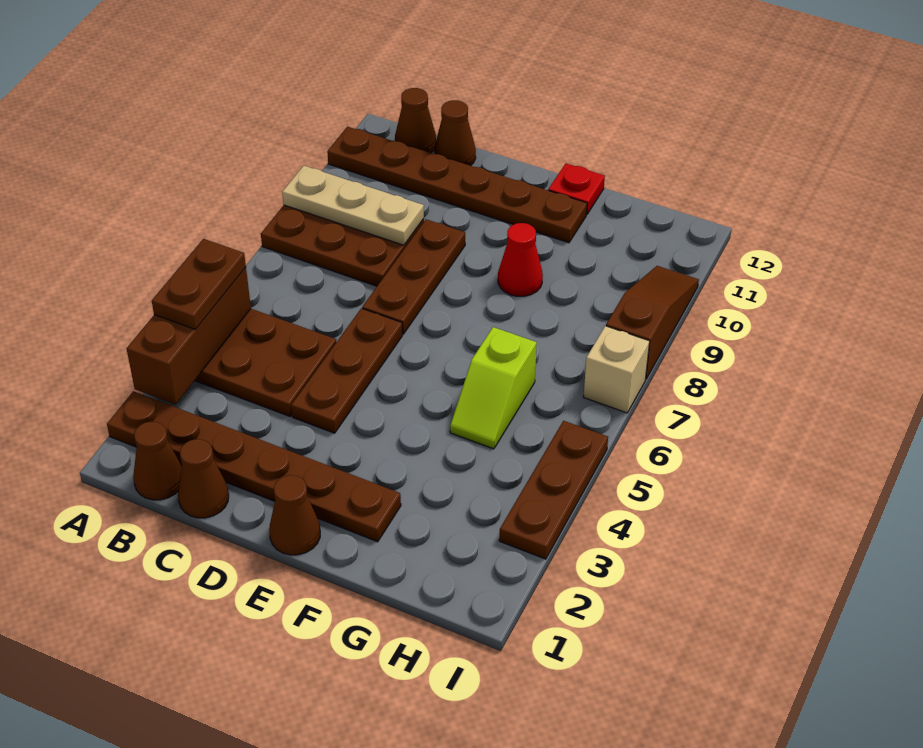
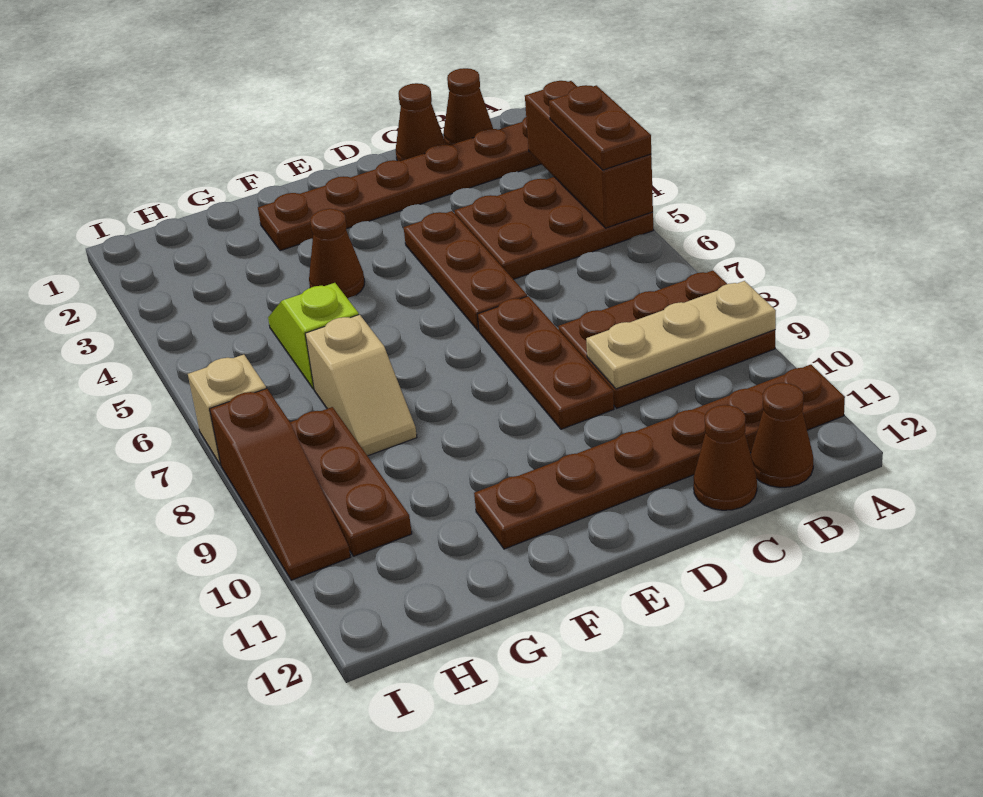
brown 1x1 cone [269,475,320,555] -> brown 1x1 cone moved to [309,209,365,299]
red 1x1 cone [498,223,543,296] -> none
red 1x1 plate [548,163,605,214] -> none
none -> tan 1x2 slope [305,315,417,456]
brown 1x3 plate [499,421,608,559] -> brown 1x3 plate moved to [290,407,412,556]

